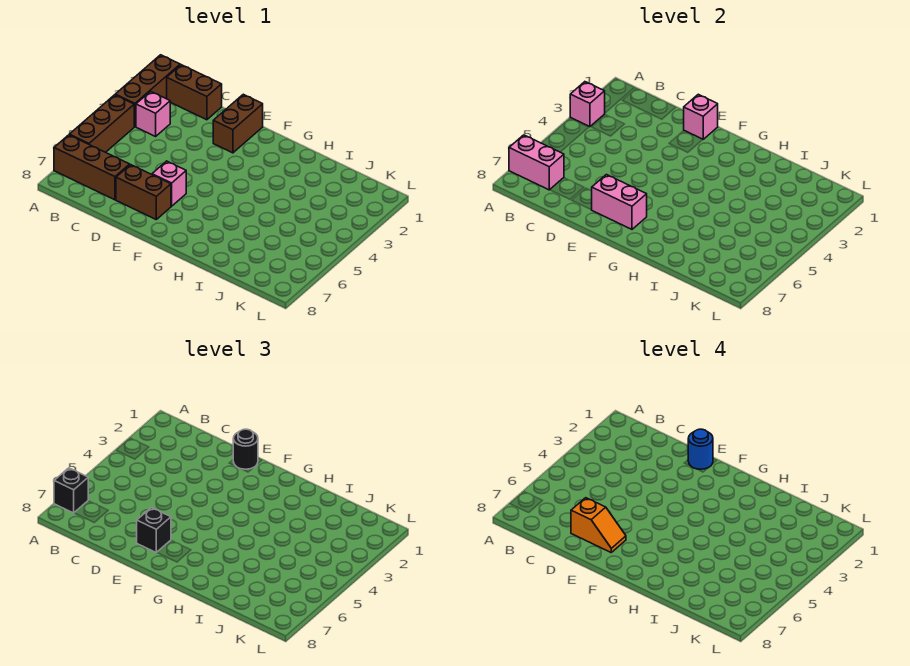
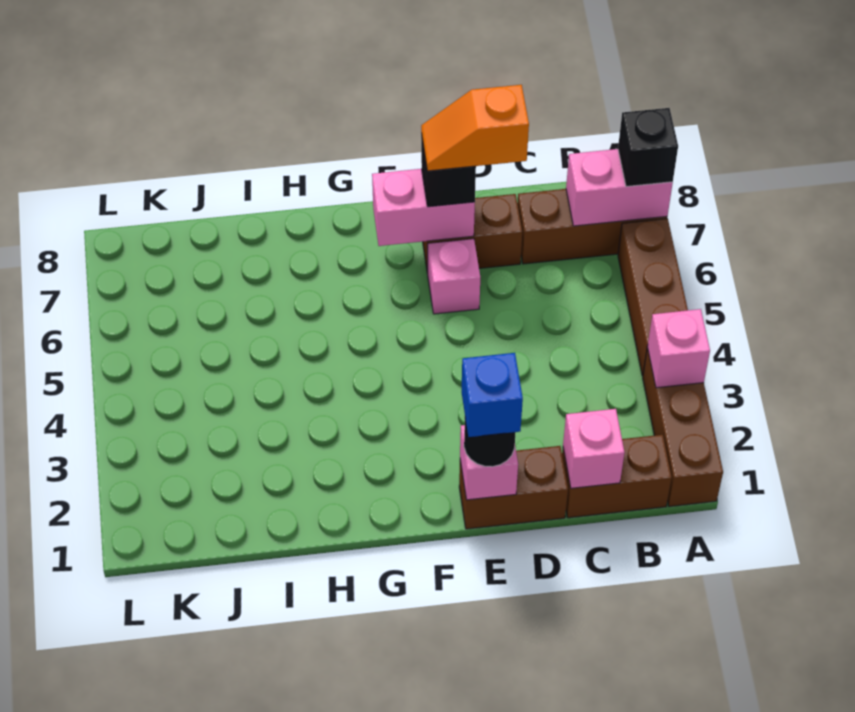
pink 1x1 brick [136,91,170,136] -> pink 1x1 brick moved to [563,409,625,488]
brown 1x2 brick [213,94,263,153] -> brown 1x2 brick turned to [459,446,568,529]
blue 1x1 round brick [688,429,713,469] -> blue 1x1 brick [462,353,523,437]

